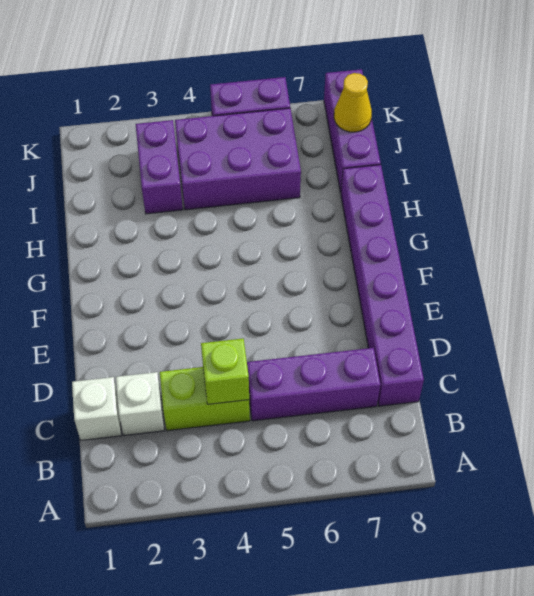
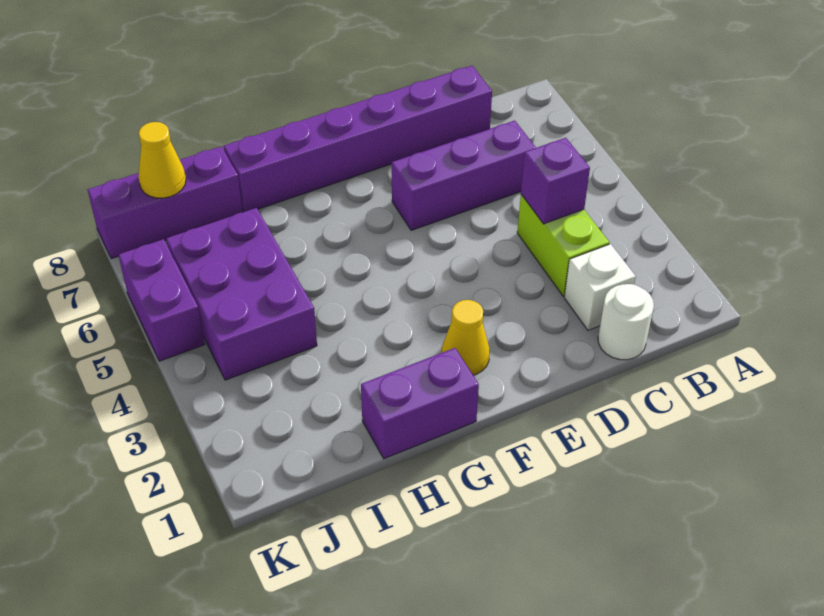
white 1x1 brick [72,377,122,440] -> white 1x1 round brick [598,284,654,360]
lime 1x1 brick [201,339,249,404] -> purple 1x1 brick [521,138,590,224]
purple 1x3 brick [247,348,380,421] -> purple 1x3 brick turned to [392,121,536,230]
none -> yellow 1x1 cone [442,300,490,375]
purple 1x2 brick [136,120,183,214] -> purple 1x2 brick moved to [361,348,479,459]

